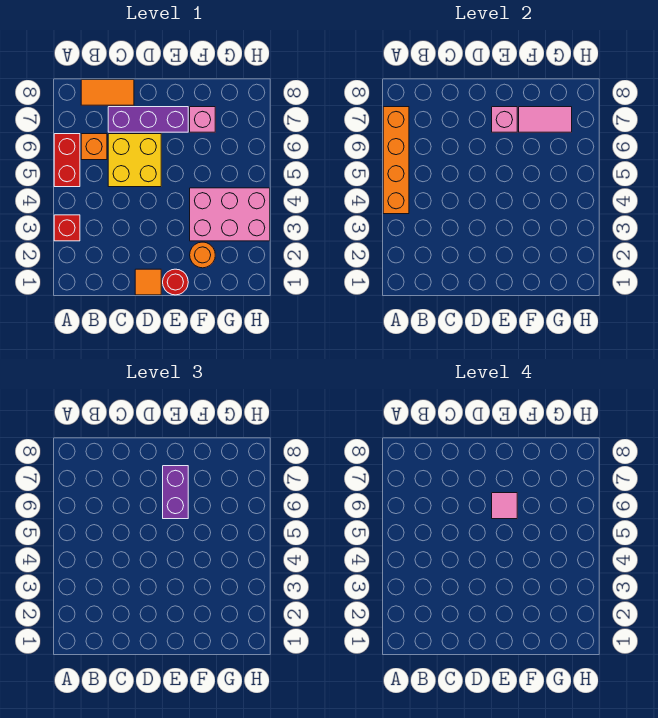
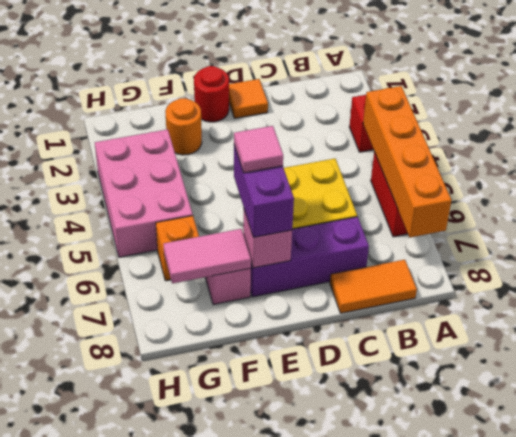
orange 1x1 brick [81,134,107,160] -> orange 1x1 brick moved to [156,216,199,281]
pink 2x3 brick [190,188,270,241] -> pink 2x3 brick turned to [95,129,193,257]

